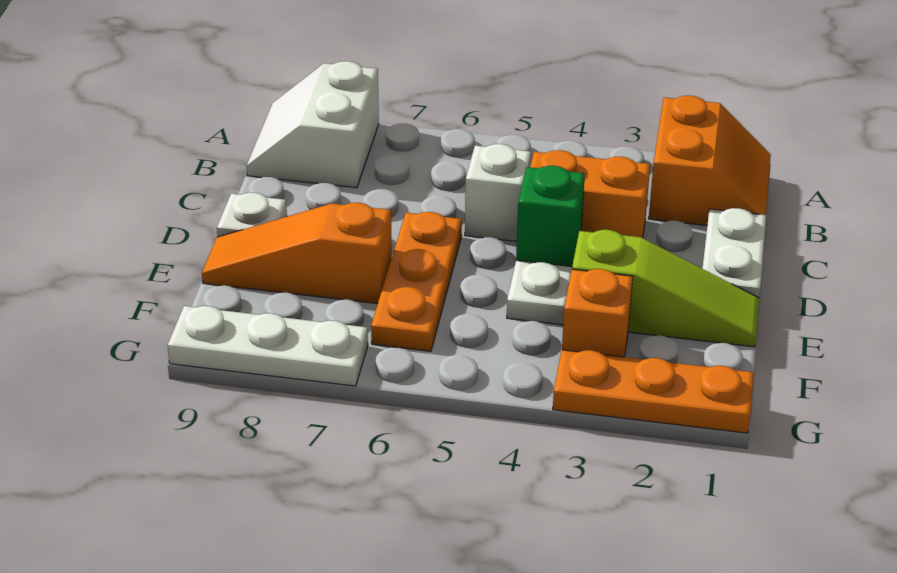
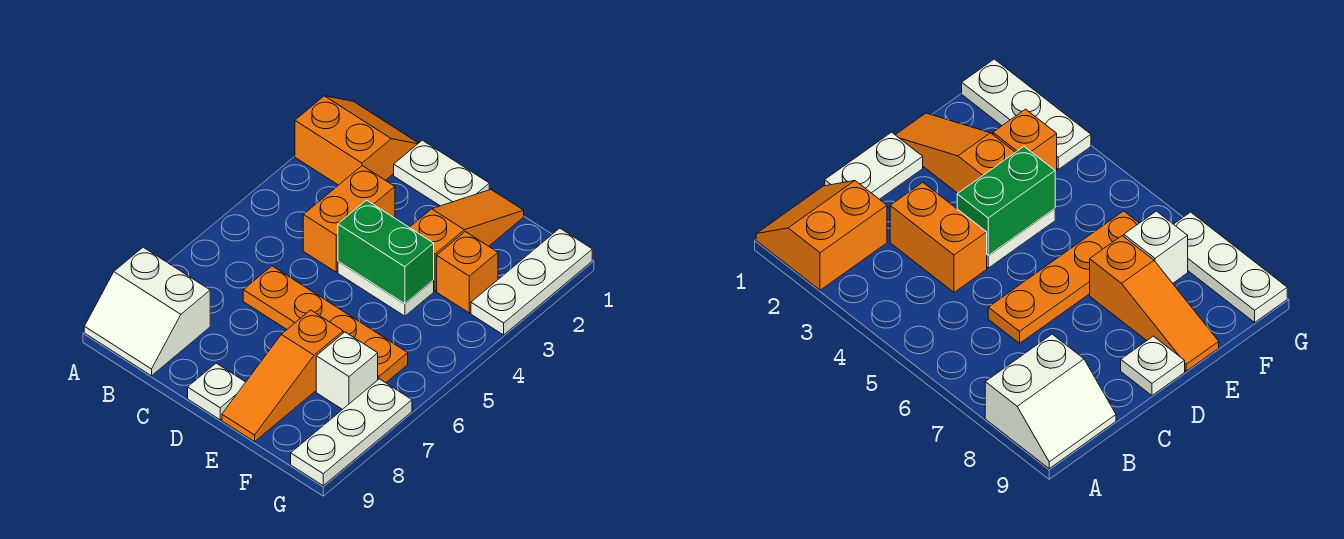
white 1x1 brick [465,144,531,241] -> white 1x1 brick moved to [316,332,378,410]
green 1x1 brick [516,166,585,266] -> green 1x2 brick [338,200,434,304]
orange 1x3 plate [371,212,462,351] -> orange 1x4 plate [243,266,408,383]
lime 1x3 slope [572,230,759,347] -> orange 1x3 slope [410,190,524,291]
orange 1x3 plate [553,350,754,433] -> white 1x3 plate [471,228,592,335]

